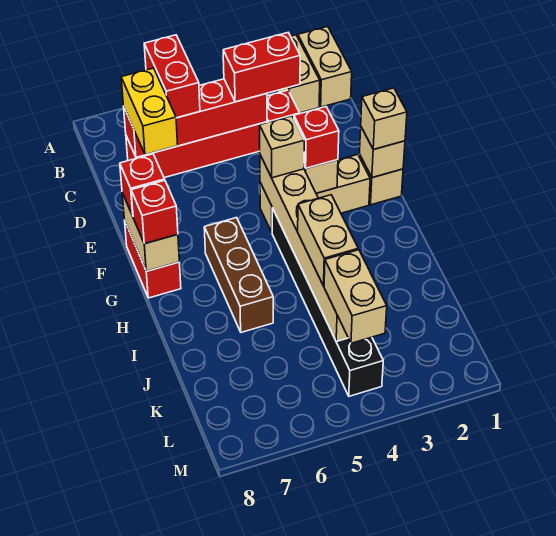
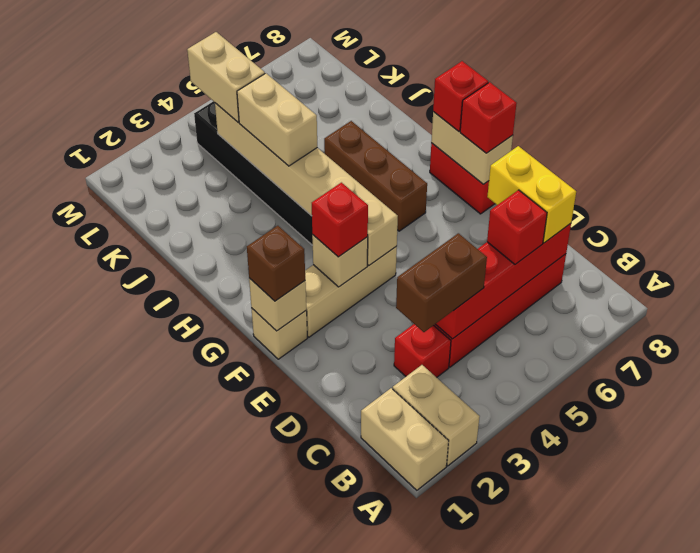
red 1x2 brick [144,35,200,118] -> red 1x1 brick [487,190,547,264]
red 1x2 brick [223,33,300,102] -> brown 1x2 brick [396,233,487,332]
tan 1x1 brick [361,88,407,149] -> brown 1x1 brick [247,226,305,301]
tan 1x1 brick [260,116,304,178] -> none

